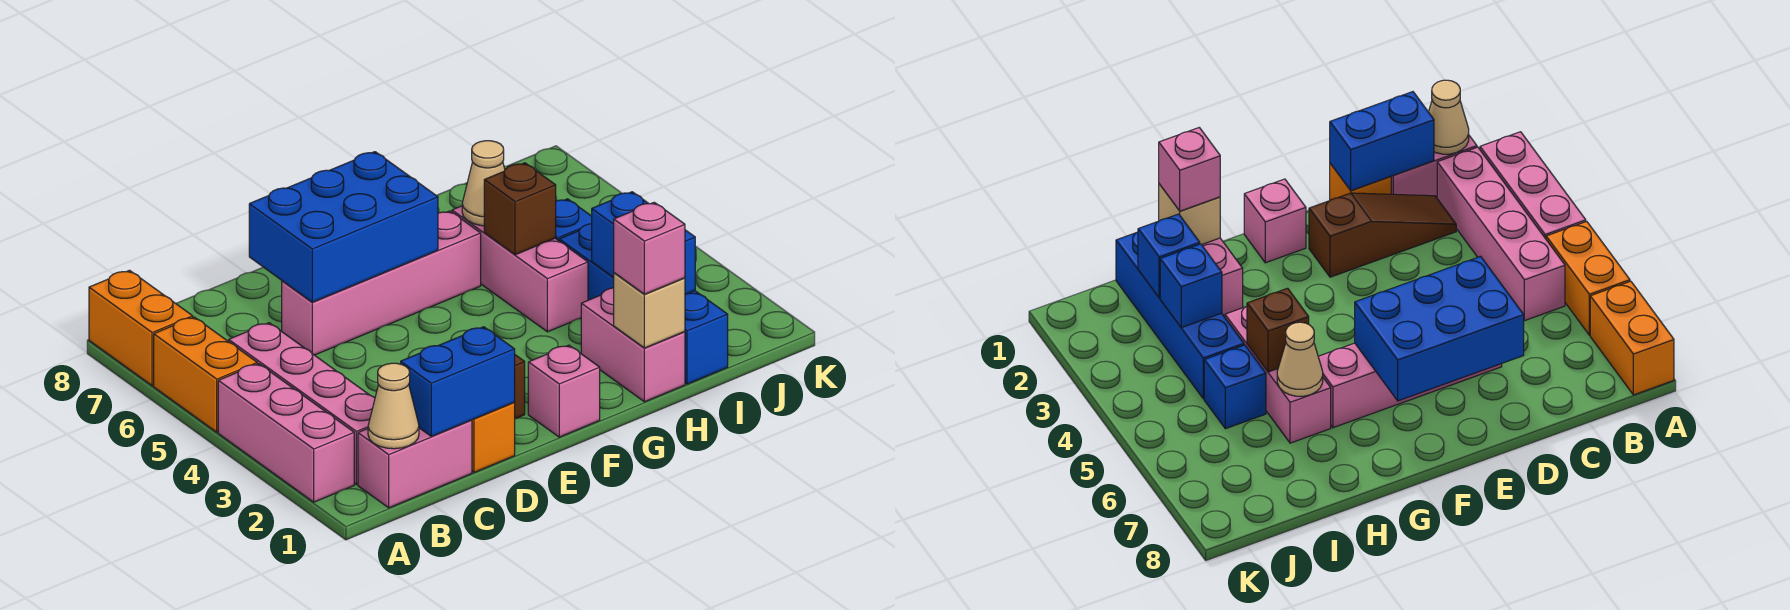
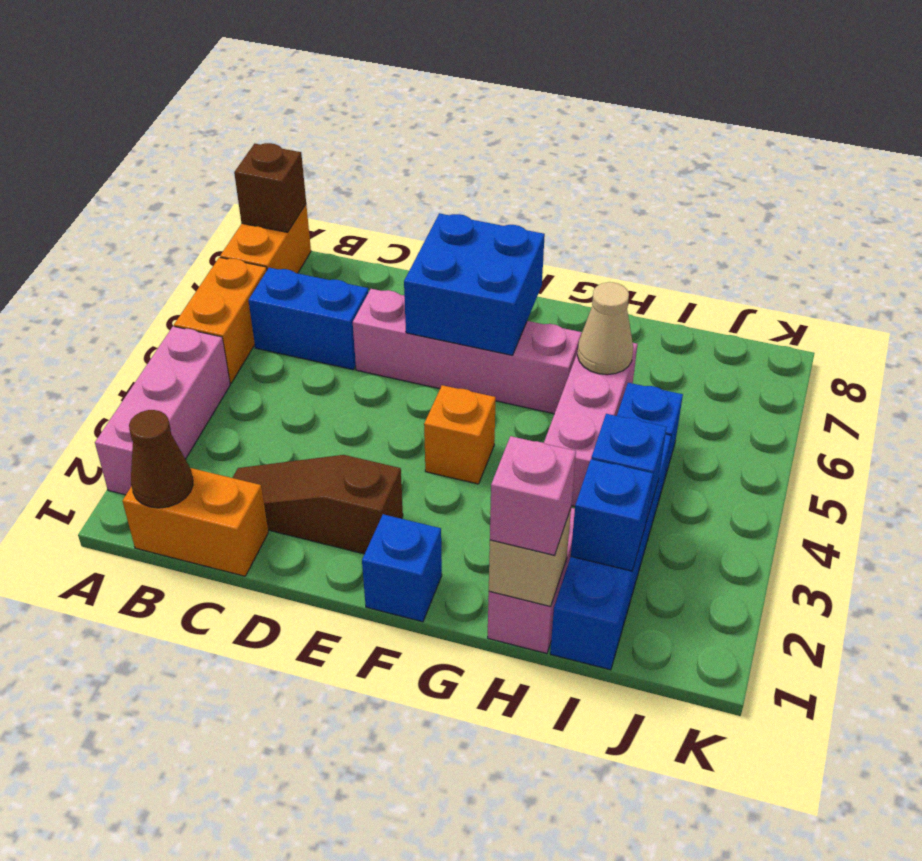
pink 1x2 brick [358,420,472,508] -> orange 1x2 brick [123,468,268,576]
tan 1x1 cone [368,363,419,449] -> brown 1x1 cone [129,410,193,508]
pink 1x4 brick [229,323,375,485] -> none
blue 1x2 brick [401,327,515,436] -> blue 1x2 brick moved to [248,268,369,370]
orange 1x1 brick [472,403,515,472] -> orange 1x1 brick moved to [424,385,496,484]
blue 2x3 brick [249,152,438,302] -> blue 2x2 brick [404,213,545,355]
pink 1x1 brick [528,345,600,437] -> blue 1x1 brick [362,514,442,622]
brown 1x1 brick [484,163,556,255] -> brown 1x1 brick moved to [234,143,306,232]

